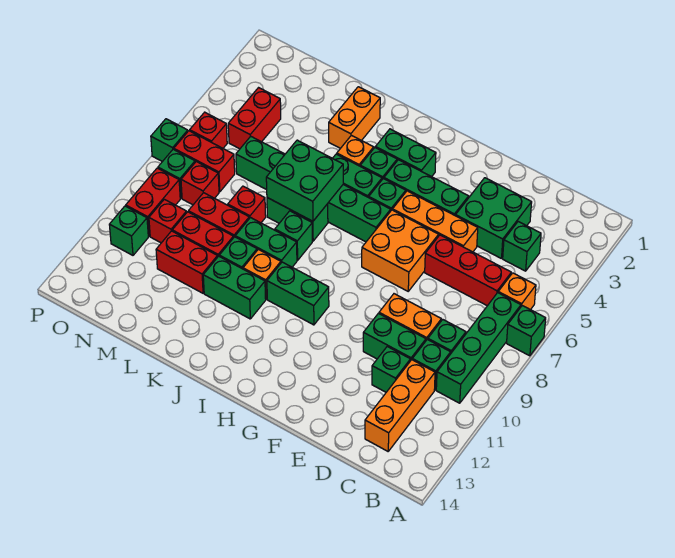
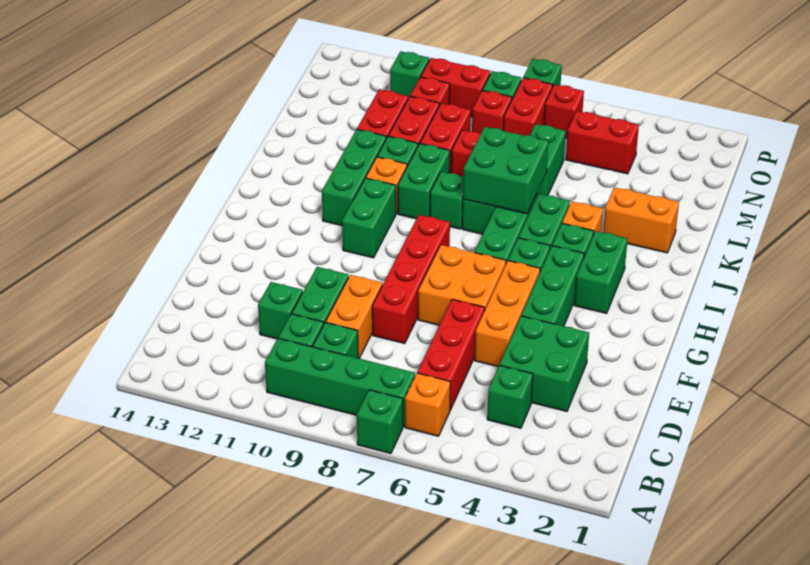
orange 1x3 brick [365,360,435,451] -> none
none -> red 1x4 brick [372,215,450,344]
green 1x2 brick [203,256,266,319] -> green 1x3 brick [322,130,386,226]

